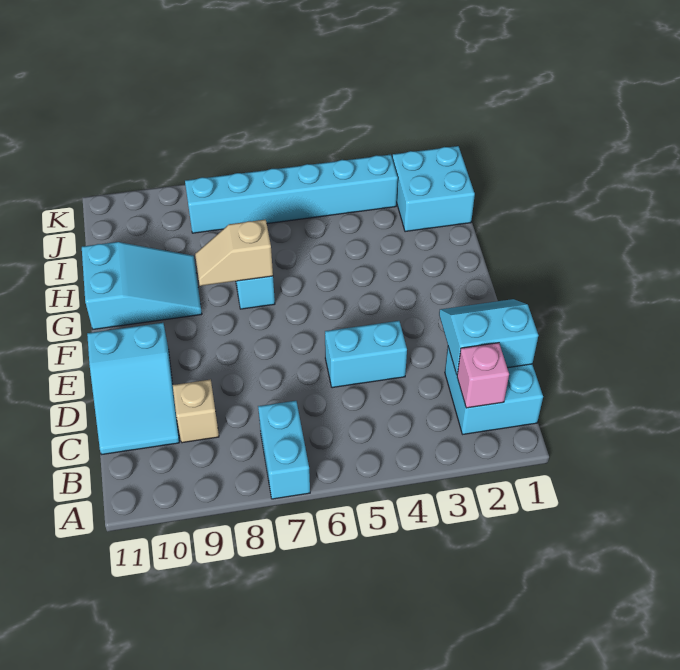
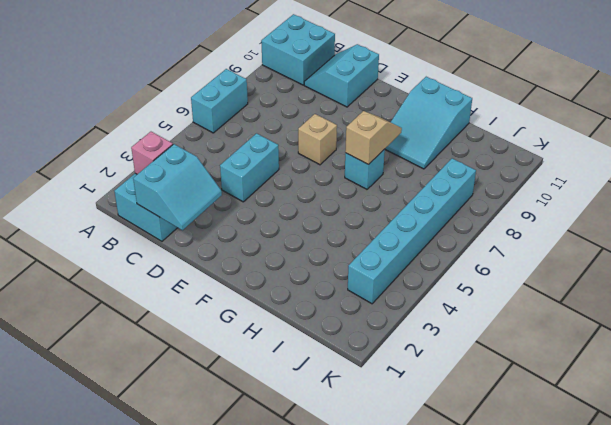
cyan 1x2 brick [258,401,310,499] -> cyan 1x2 brick turned to [191,69,248,133]
tan 1x1 brick [173,379,219,443] -> tan 1x1 brick moved to [298,114,337,165]
cyan 2x3 slope [87,323,179,455] -> cyan 2x2 slope [304,44,379,107]
cyan 2x2 brick [392,146,475,232] -> cyan 2x2 brick moved to [261,14,335,85]

